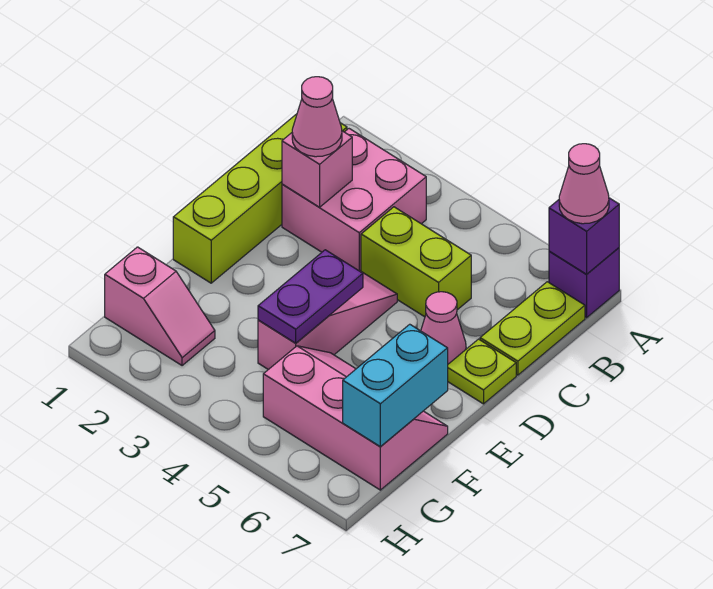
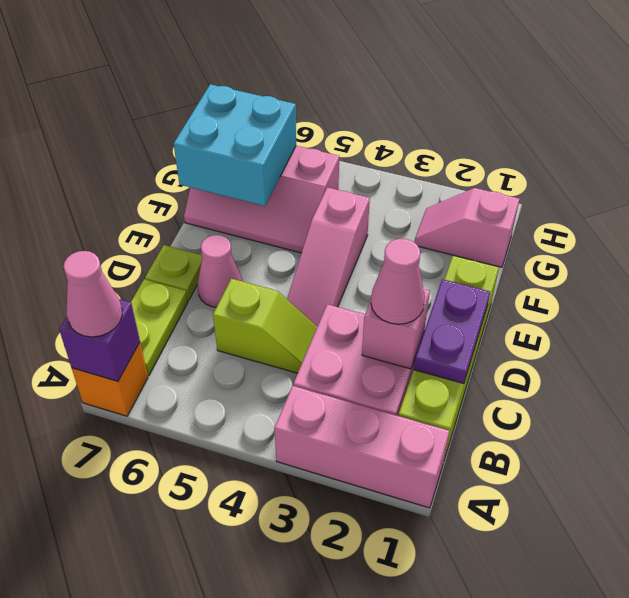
none -> pink 1x3 brick [274,386,450,508]
purple 1x1 brick [549,248,619,318] -> orange 1x1 brick [72,343,148,416]
lime 1x2 brick [361,207,471,317] -> lime 1x2 slope [213,279,317,373]
purple 1x2 plate [258,250,363,343] -> purple 1x2 plate moved to [414,279,490,383]
cyan 1x2 brick [343,324,448,447] -> cyan 2x2 brick [174,84,296,206]

